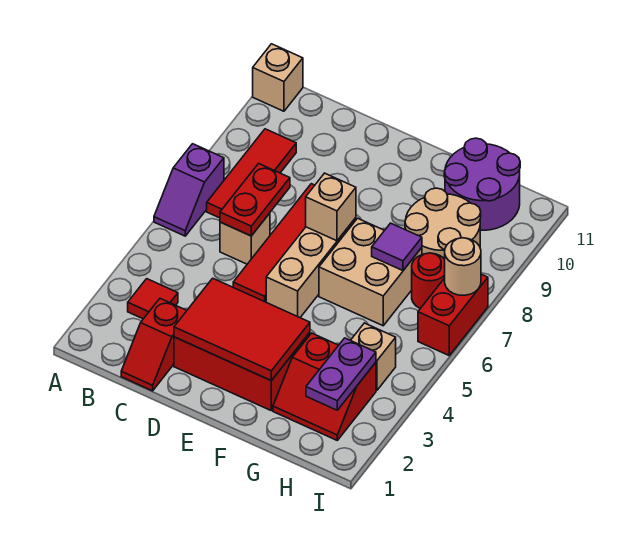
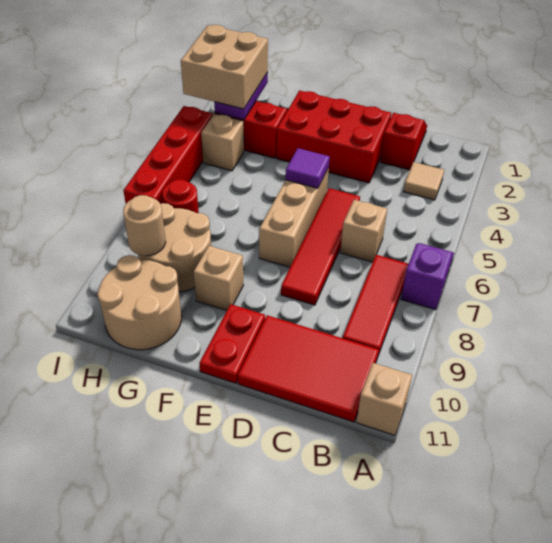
red 1x1 tile [128,279,178,319] -> tan 1x1 tile [403,162,444,200]
red 1x2 plate [220,164,290,236] -> red 1x2 plate moved to [199,304,265,383]
red 2x3 tile [174,278,310,381] -> red 2x3 tile moved to [238,315,379,422]
tan 1x1 brick [306,173,356,241] -> tan 1x1 brick moved to [194,246,243,311]
tan 2x2 brick [319,218,422,326] -> tan 2x2 brick moved to [181,25,268,109]
purple 1x1 tile [372,223,422,271] -> purple 1x1 tile moved to [286,148,330,188]
purple 2x2 round brick [444,138,520,230] -> tan 2x2 round brick [97,255,182,350]
red 1x2 brick [418,274,488,355] -> red 1x4 brick [123,106,213,204]
tan 1x1 round brick [445,238,481,295] -> tan 1x1 round brick moved to [123,195,166,256]

